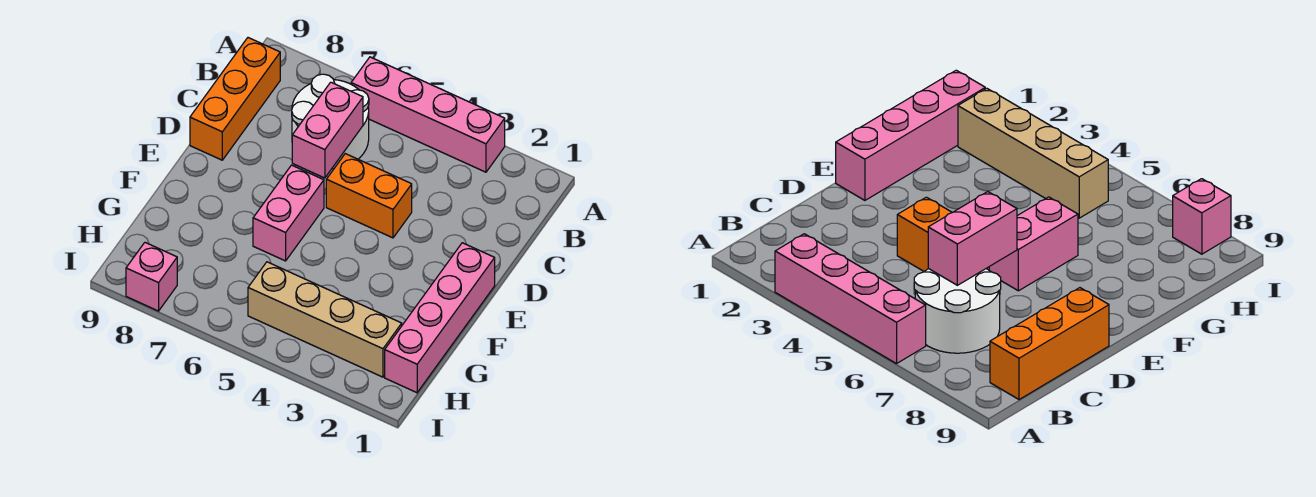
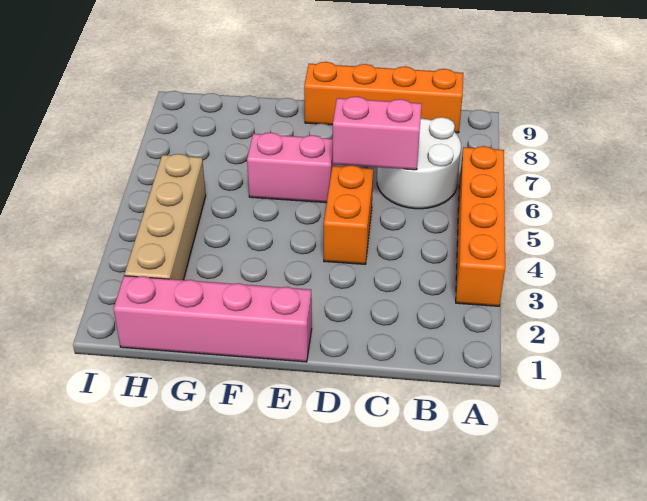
pink 1x4 brick [351,57,505,172] -> orange 1x4 brick [456,146,505,306]
orange 1x3 brick [190,38,280,160] -> orange 1x4 brick [304,62,463,133]
pink 1x1 brick [126,243,177,311] -> none

